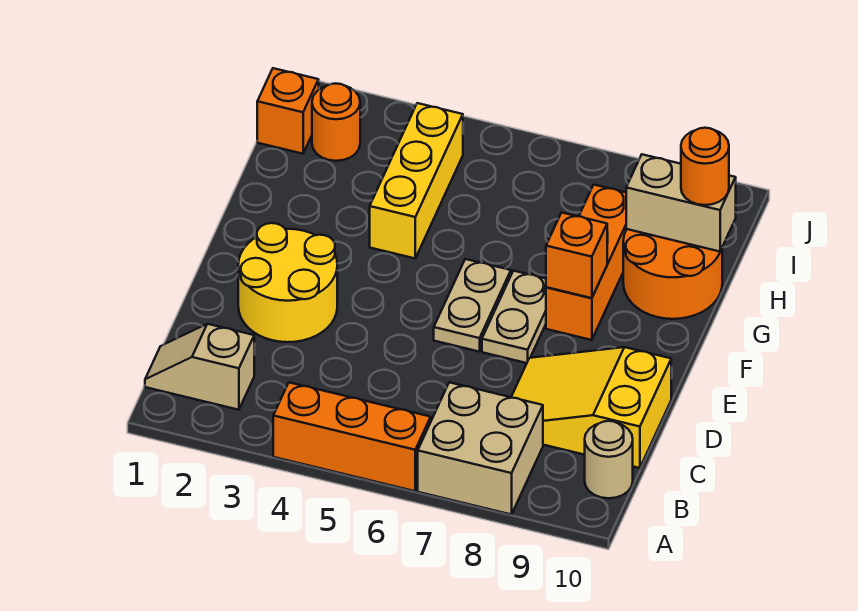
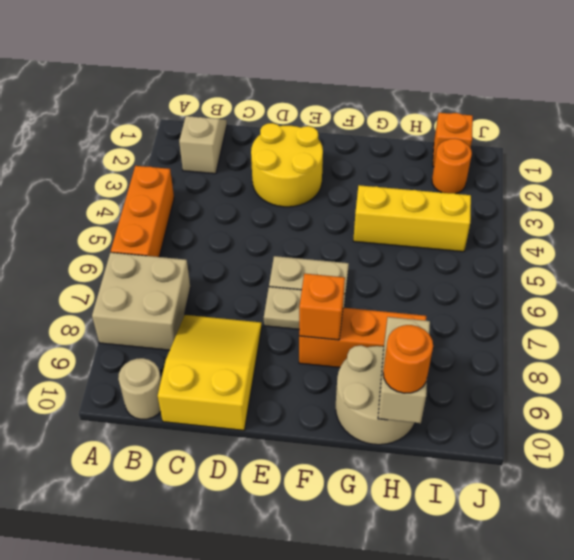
orange 2x2 round brick [623,229,722,319] -> tan 2x2 round brick [336,345,415,445]

